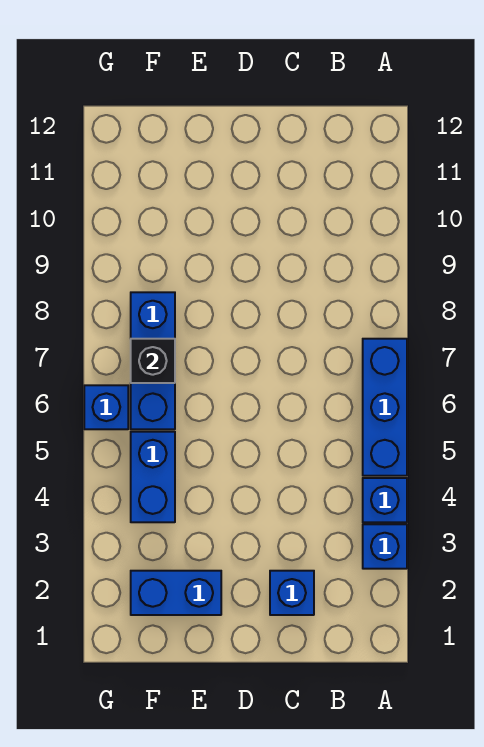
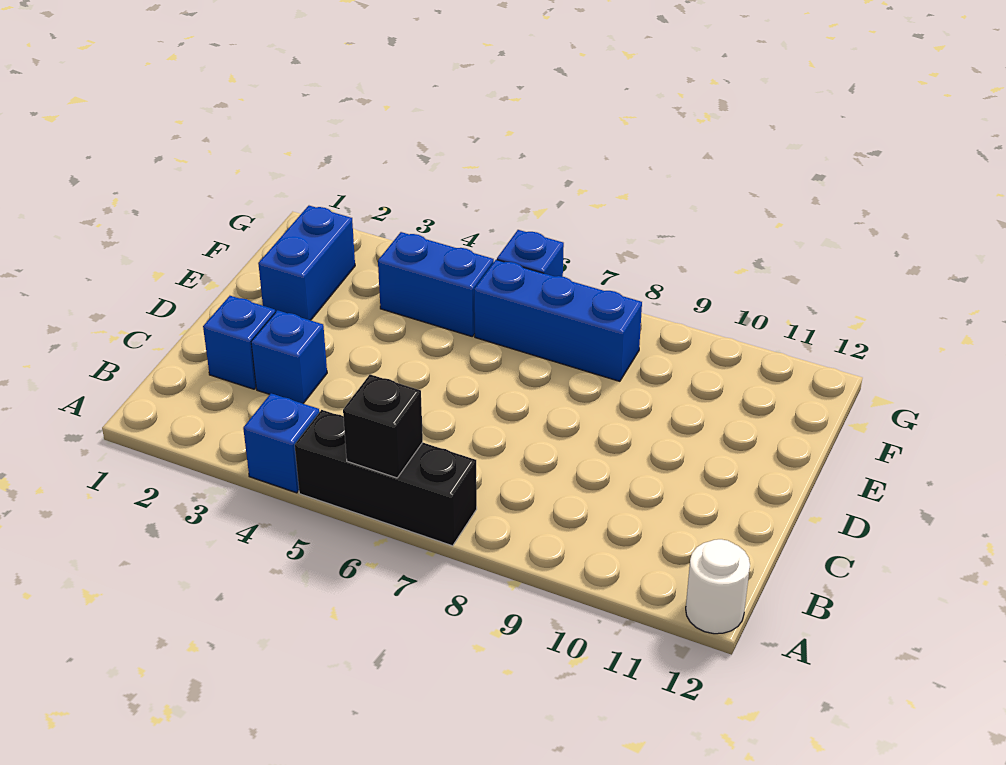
blue 1x1 brick [363,524,407,569] -> blue 1x1 brick moved to [251,310,327,403]
blue 1x3 brick [363,339,407,476] -> black 1x3 brick [295,410,477,546]
none -> white 1x1 round brick [686,539,750,634]
black 1x1 brick [131,339,175,383] -> black 1x1 brick moved to [343,374,423,478]

